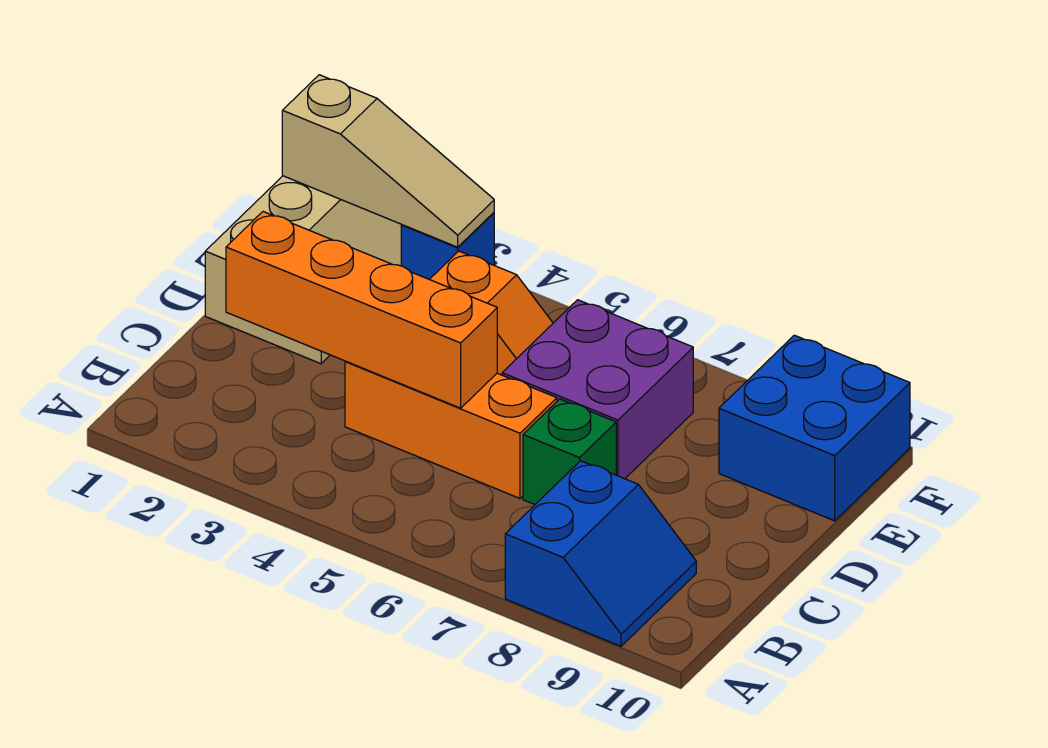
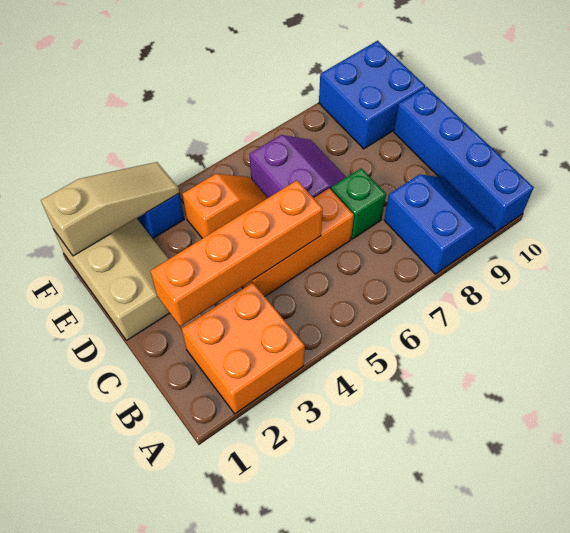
none -> orange 2x2 brick [182,283,305,414]
none -> blue 1x4 brick [394,87,534,233]
purple 2x2 brick [502,300,693,479] -> purple 2x2 slope [250,135,346,198]

